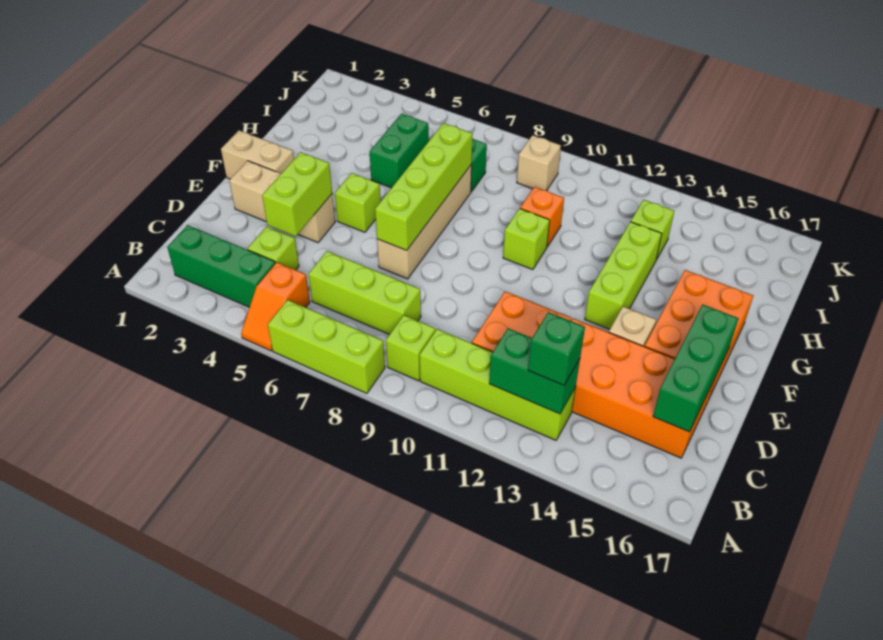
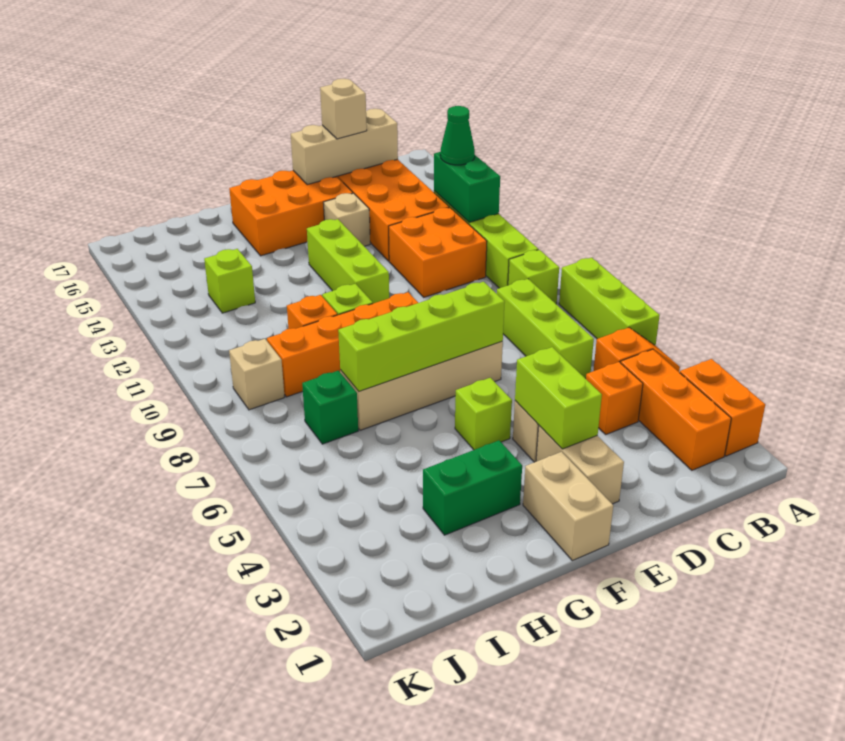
none -> orange 1x2 brick [680,359,765,456]
green 1x3 brick [167,225,275,307] -> orange 1x3 brick [621,349,731,470]
green 1x1 brick [528,312,585,385] -> green 1x1 cone [440,106,475,165]
lime 1x1 brick [248,227,299,270] -> orange 1x1 brick [586,362,643,434]
green 1x3 brick [653,305,739,432] -> tan 1x3 brick [291,109,398,185]
lime 1x2 brick [262,152,332,237] -> lime 1x2 brick turned to [515,347,602,449]
none -> tan 1x1 brick [320,79,367,139]
none -> orange 1x4 brick [267,292,418,397]
lime 1x3 brick [585,222,662,329] -> lime 1x3 brick turned to [307,219,389,303]
green 1x2 brick [370,114,429,188] -> green 1x2 brick moved to [423,441,522,535]

